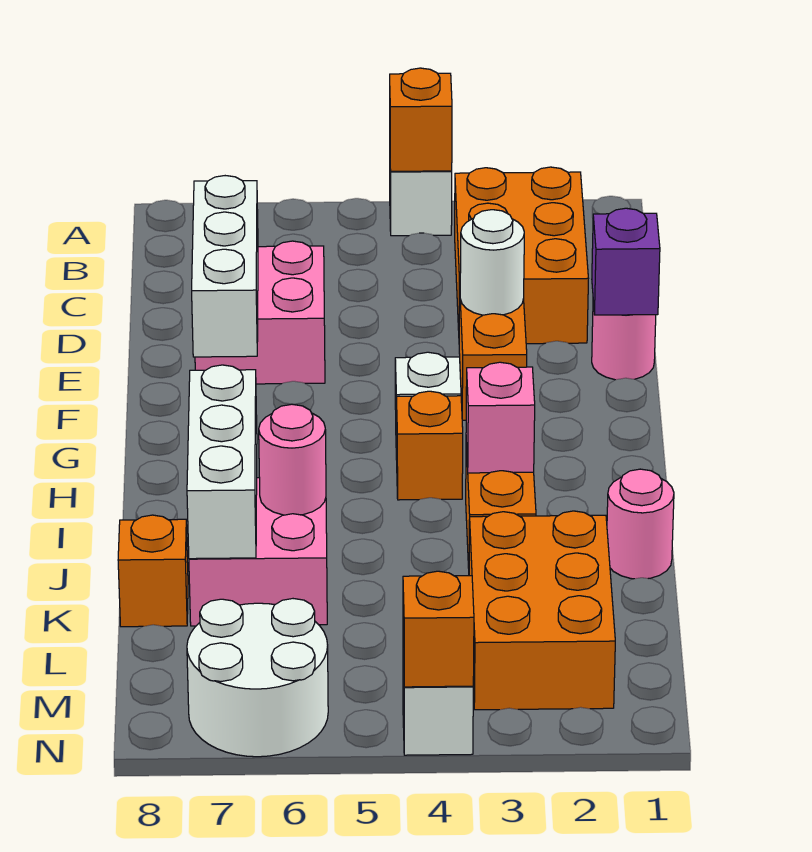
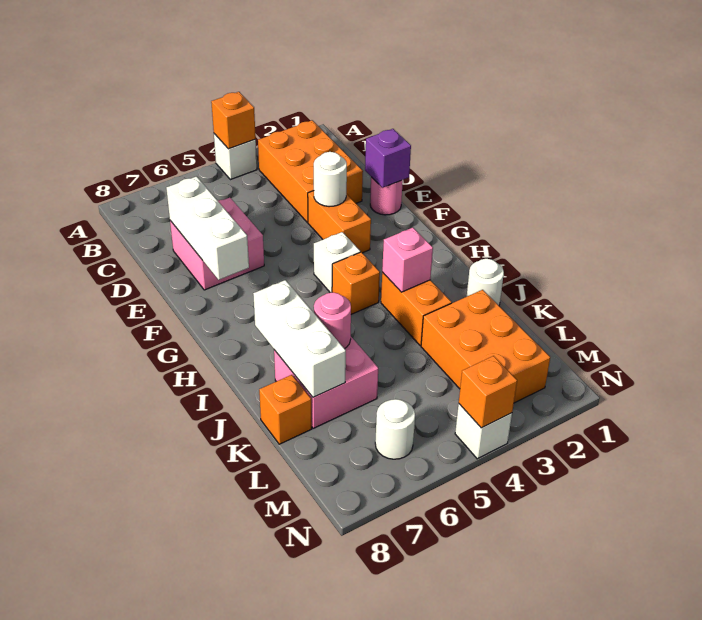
pink 1x1 round brick [607,469,674,579] -> white 1x1 round brick [467,259,504,305]
white 2x2 round brick [187,599,328,757] -> white 1x1 round brick [375,399,415,459]

